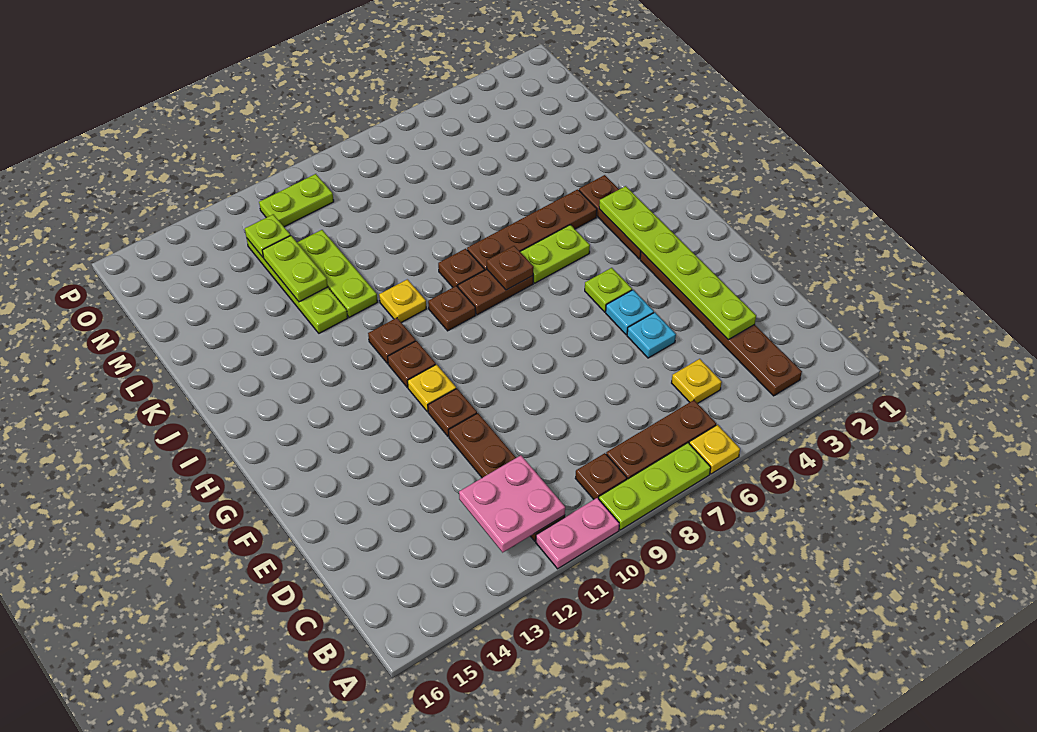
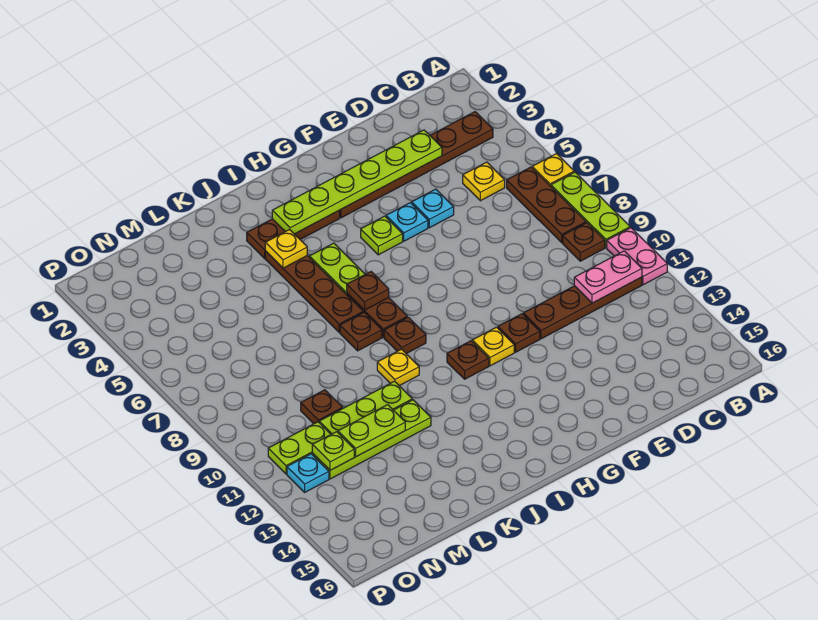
pink 2x2 plate [459,455,565,552] -> pink 1x2 plate [574,251,642,303]
brown 1x1 plate [368,318,416,364] -> brown 1x1 plate moved to [301,390,343,424]
none -> yellow 1x1 plate [265,230,307,268]
lime 1x2 plate [259,174,334,227] -> lime 1x2 plate turned to [268,422,331,474]
none -> cyan 1x1 plate [287,454,329,492]

